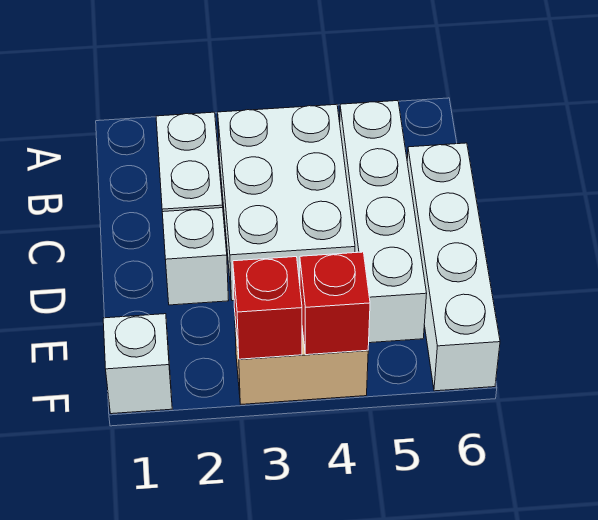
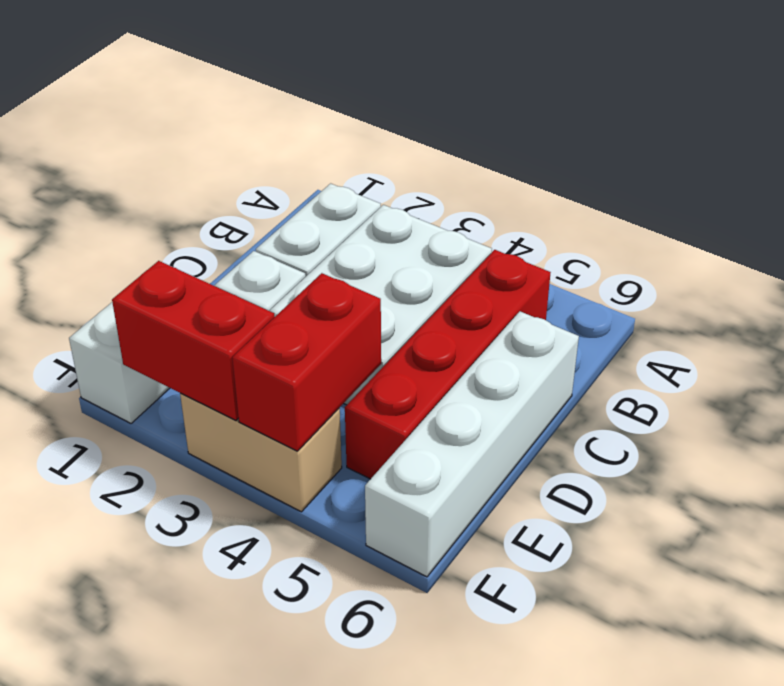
white 1x4 brick [340,101,427,343] -> red 1x4 brick [345,250,551,479]
red 1x1 brick [233,257,302,359] -> red 1x2 brick [112,261,275,420]
red 1x1 brick [300,252,370,355] -> red 1x2 brick [232,273,381,451]

